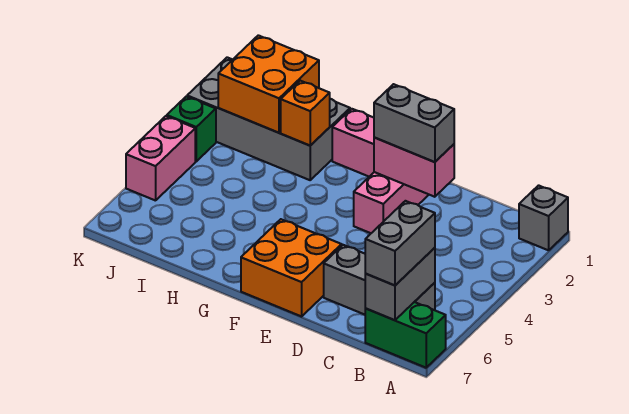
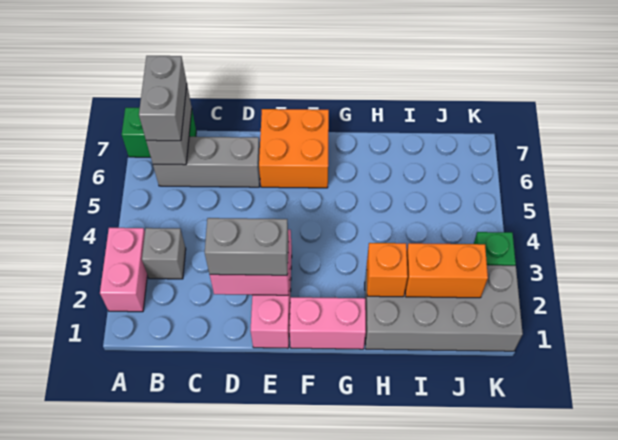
grey 1x1 brick [519,185,568,250] -> grey 1x1 brick moved to [142,228,186,279]
orange 2x2 brick [218,35,319,133] -> orange 1x2 brick [405,243,488,298]
pink 1x2 brick [126,116,195,201] -> pink 1x2 brick moved to [100,228,147,312]

